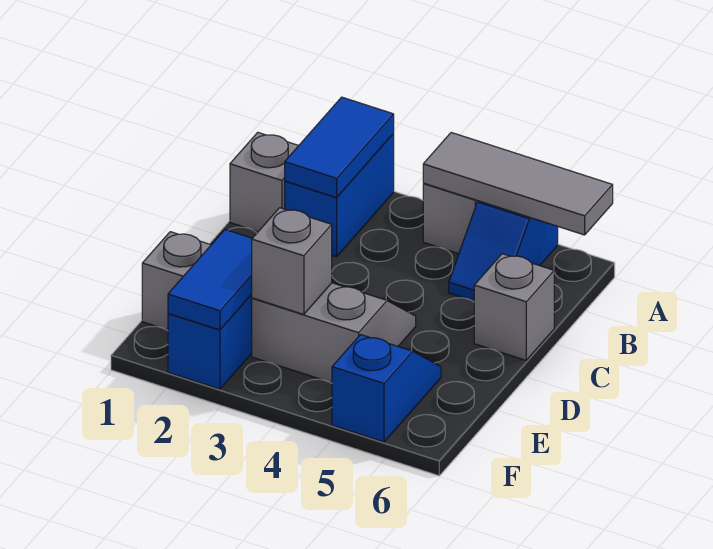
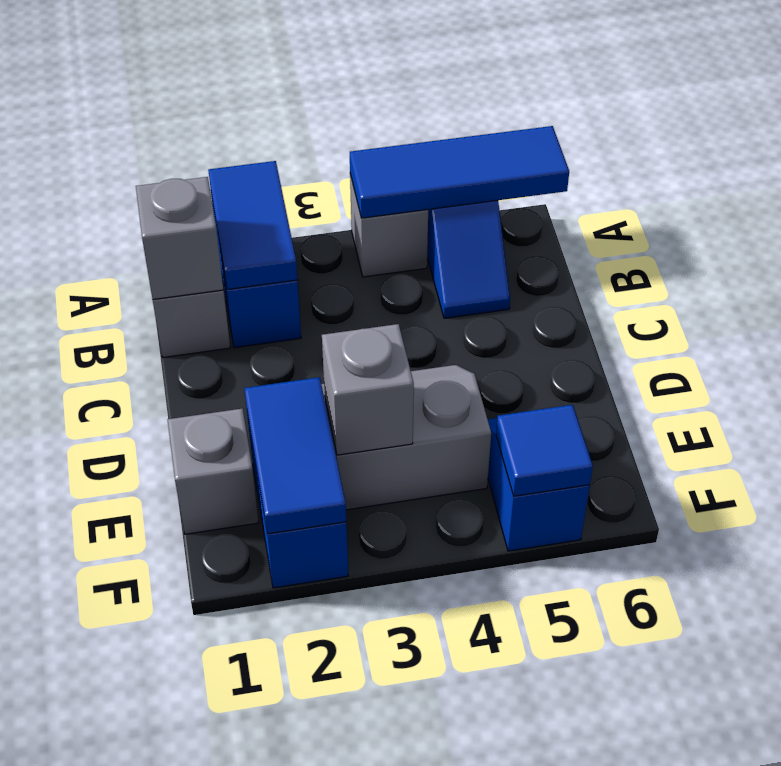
grey 1x3 tile [423,133,613,235] -> blue 1x3 tile [350,126,569,218]
grey 1x1 brick [474,254,554,360] -> grey 1x1 brick moved to [136,177,224,300]
none -> blue 1x1 tile [496,405,593,496]

